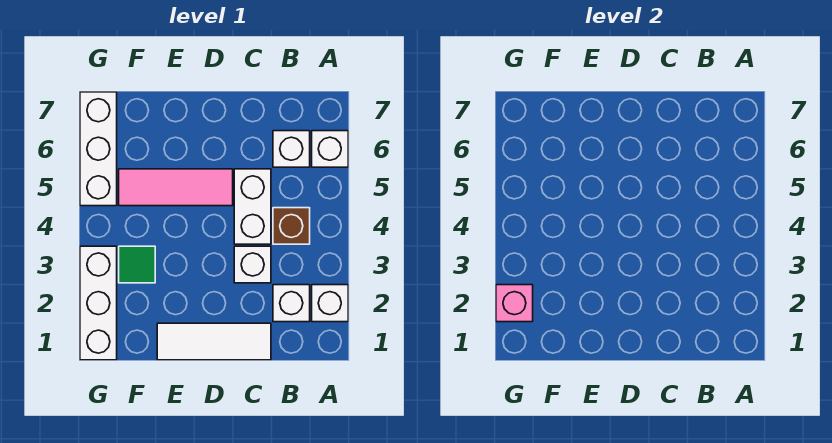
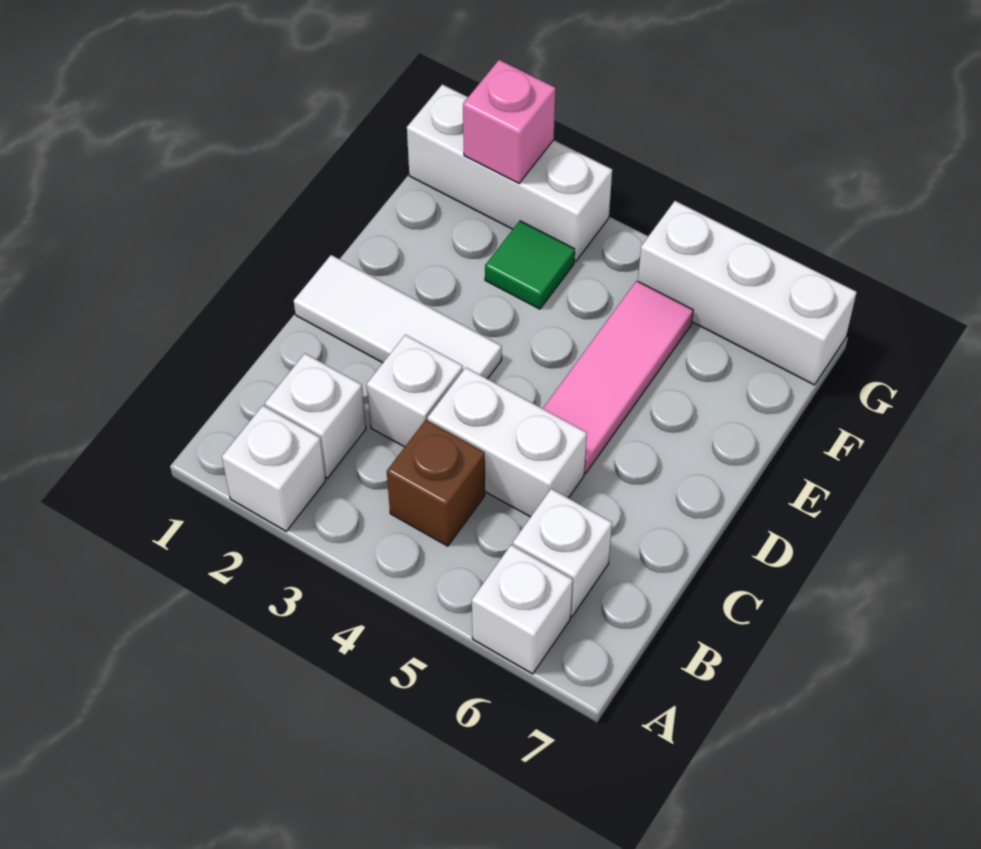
white 1x3 tile [157,323,271,360] -> white 1x3 tile turned to [294,255,502,379]

